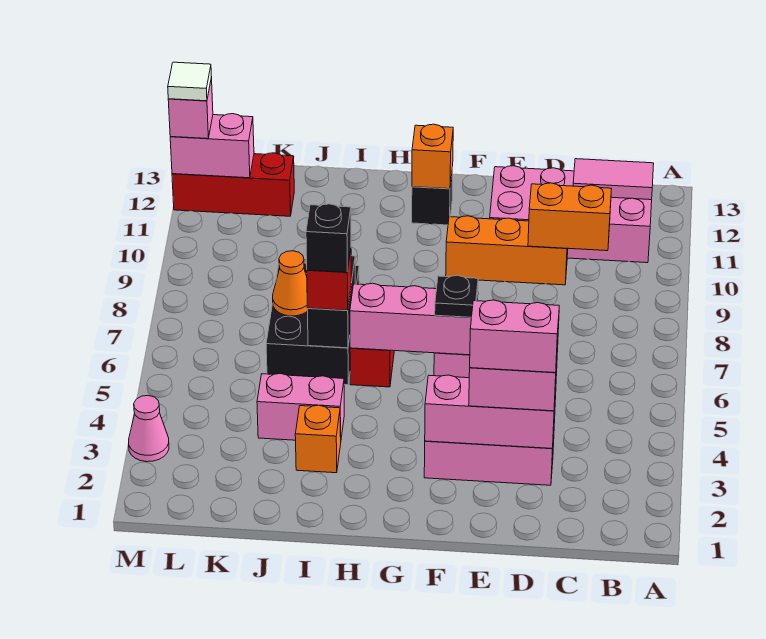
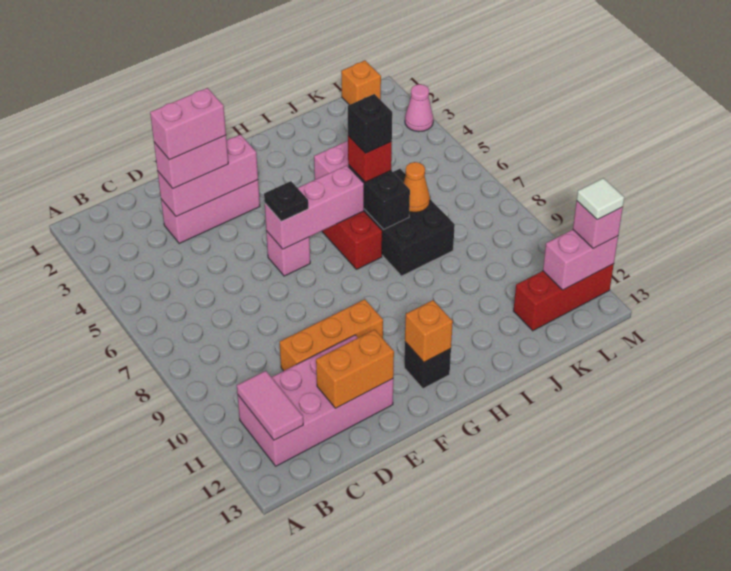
pink 1x2 tile [573,159,654,200] -> pink 1x2 tile turned to [237,371,303,440]
orange 1x2 brick [528,183,611,251] -> orange 1x2 brick moved to [316,330,394,408]
orange 1x1 brick [295,405,341,473] -> orange 1x1 brick moved to [341,61,381,105]

